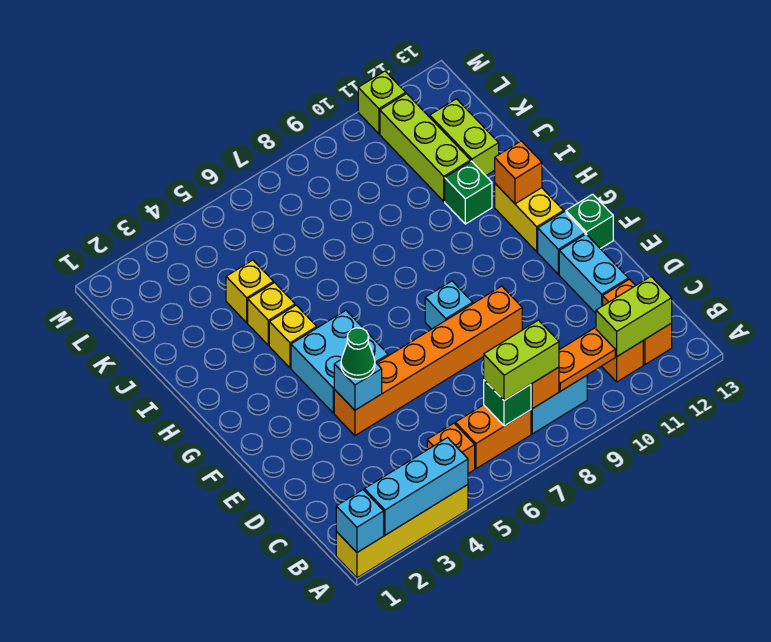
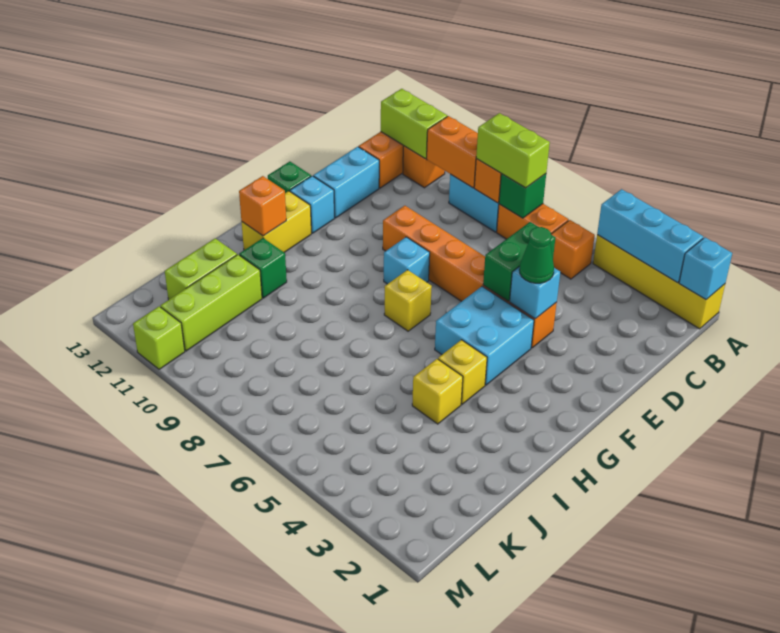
orange 1x2 plate [559,328,615,391] -> orange 1x2 brick [427,116,478,188]
none -> green 1x2 brick [483,222,555,301]
yellow 1x1 brick [226,260,274,323] -> yellow 1x1 brick moved to [384,270,432,331]

